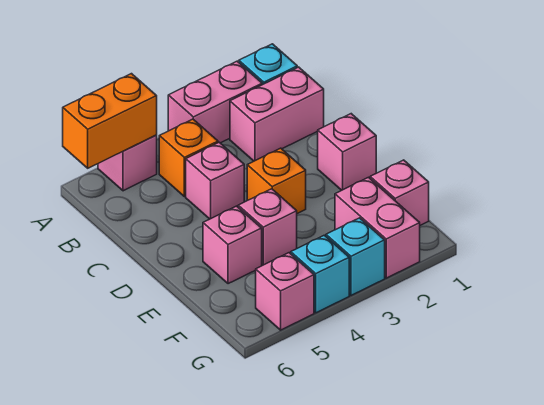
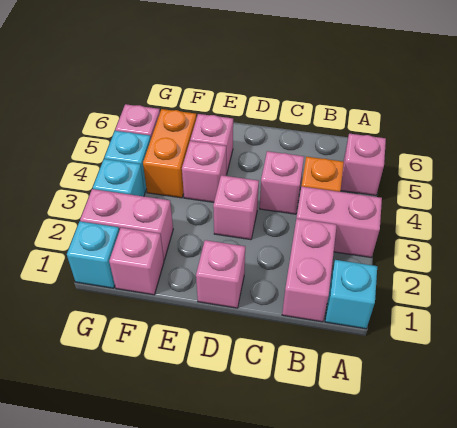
pink 1x2 brick [168,61,262,143] -> pink 1x2 brick turned to [296,186,382,258]
orange 1x2 brick [63,74,157,168] -> orange 1x2 brick moved to [143,109,197,198]
orange 1x1 brick [247,148,306,214] -> pink 1x1 brick [213,175,259,240]
none -> cyan 1x1 brick [67,221,119,288]

